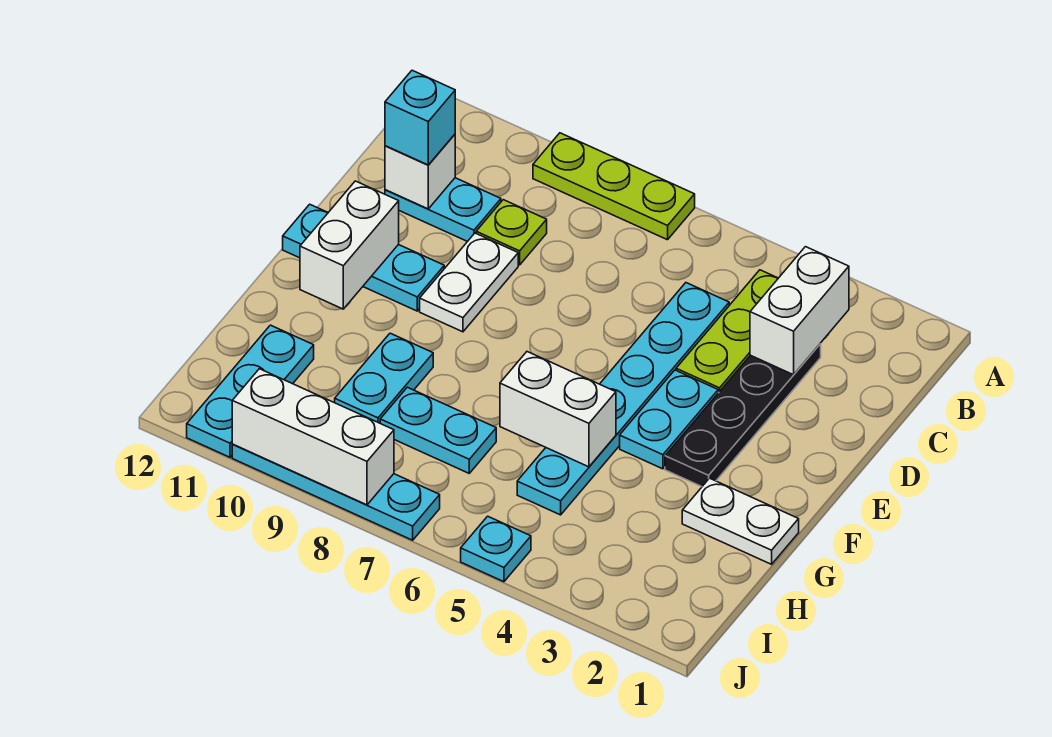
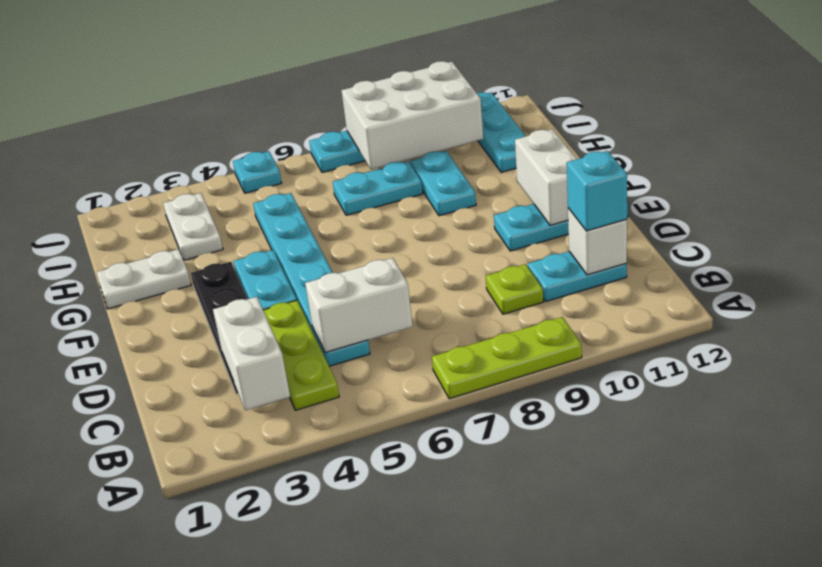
white 1x2 plate [420,233,518,332] -> white 1x2 plate moved to [163,193,223,260]
white 1x2 brick [500,352,616,467] -> white 1x2 brick moved to [305,258,413,353]
white 1x3 brick [232,369,394,505] -> white 2x3 brick [341,61,483,169]

